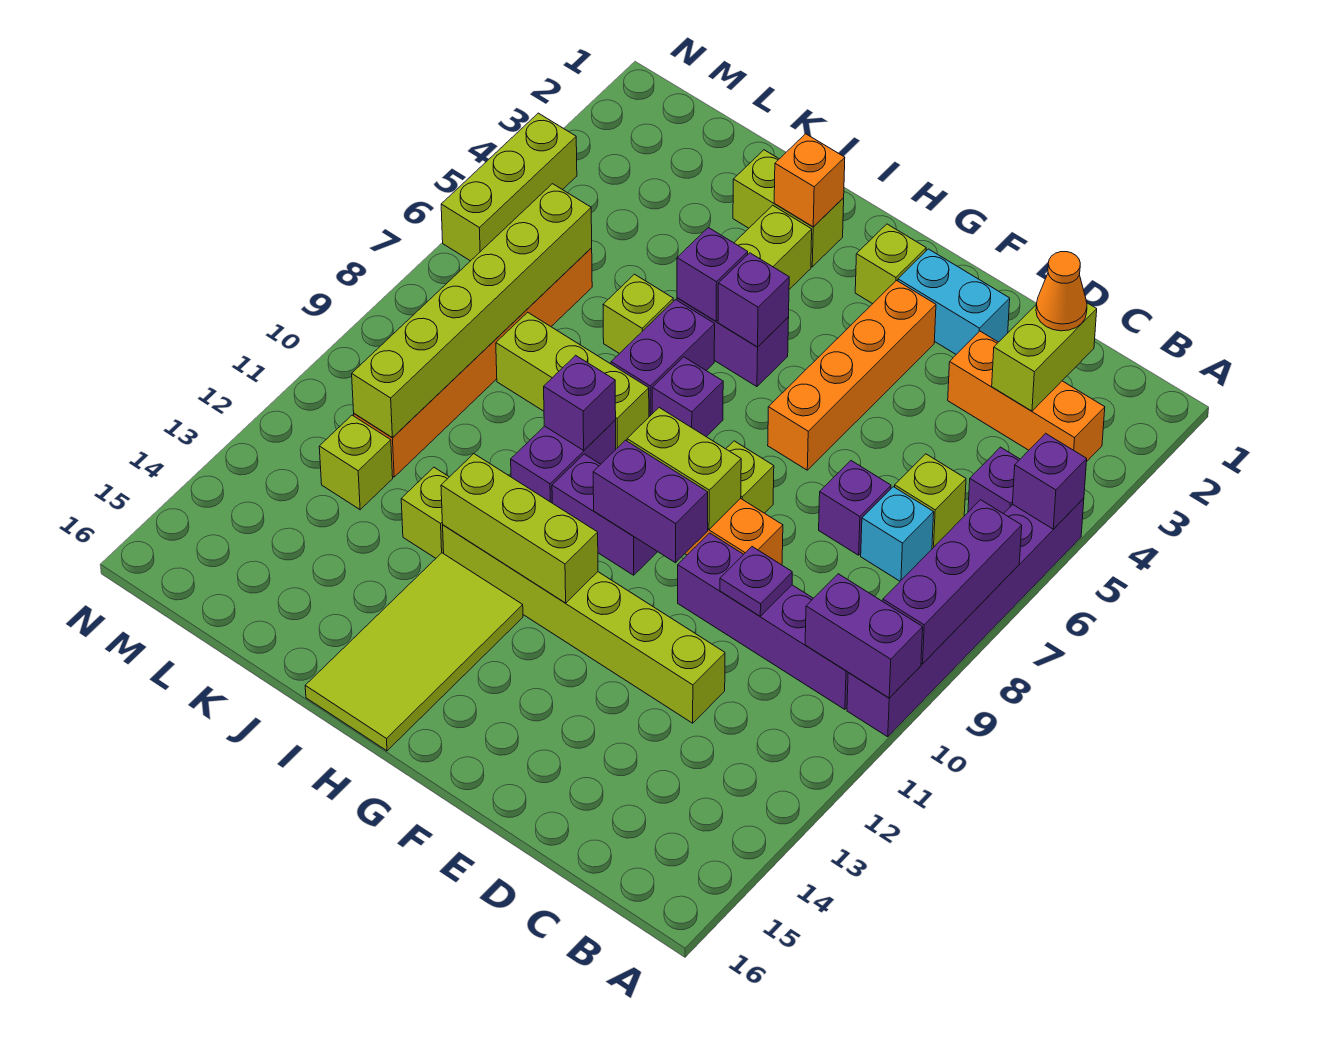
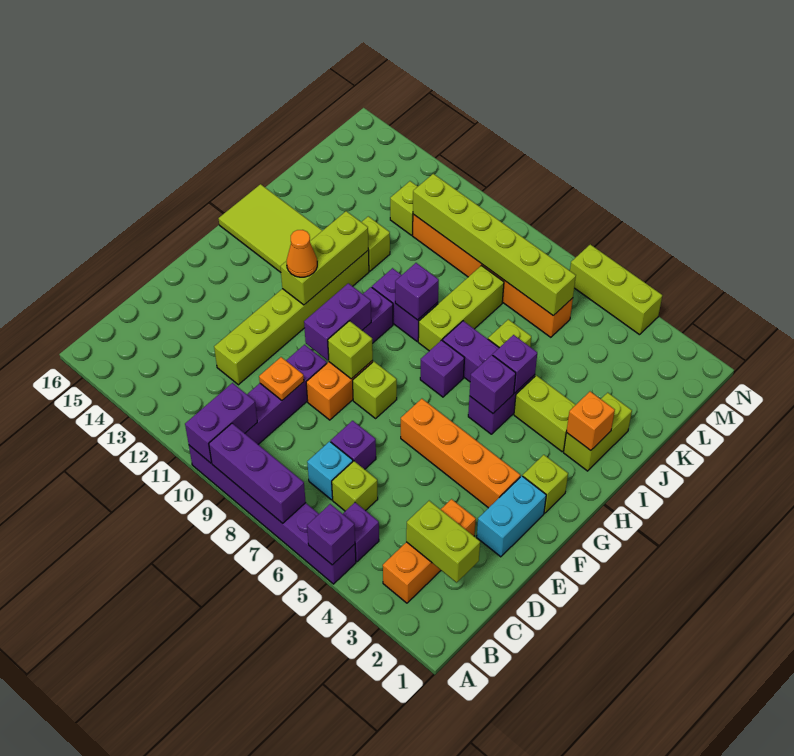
orange 1x1 cone [1036,252,1087,331] -> orange 1x1 cone moved to [287,230,317,277]
purple 1x1 plate [720,547,792,616] -> orange 1x1 plate [259,357,304,400]
lime 1x2 brick [627,408,741,529] -> lime 1x1 brick [328,321,373,379]

